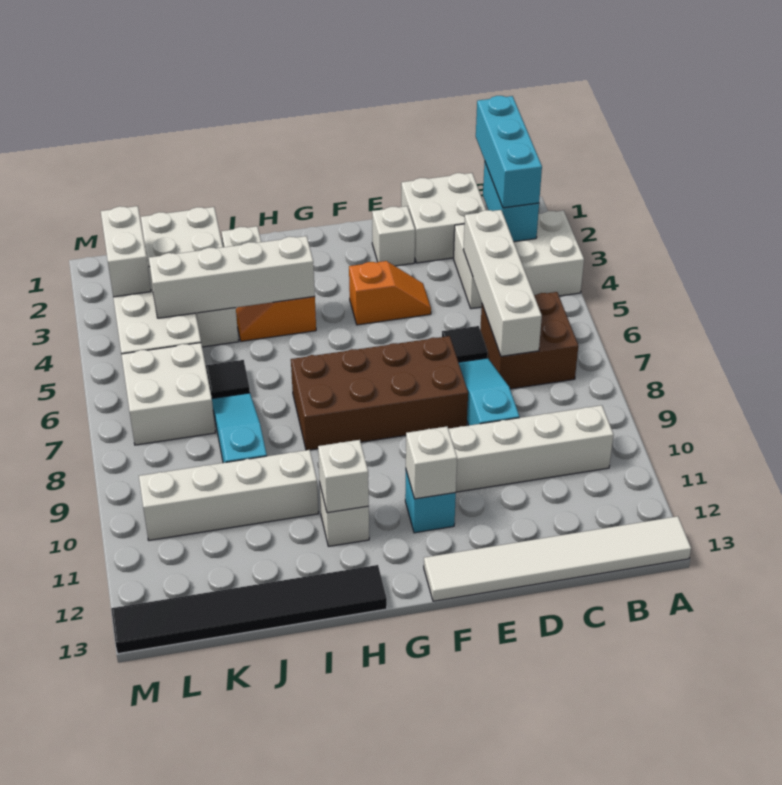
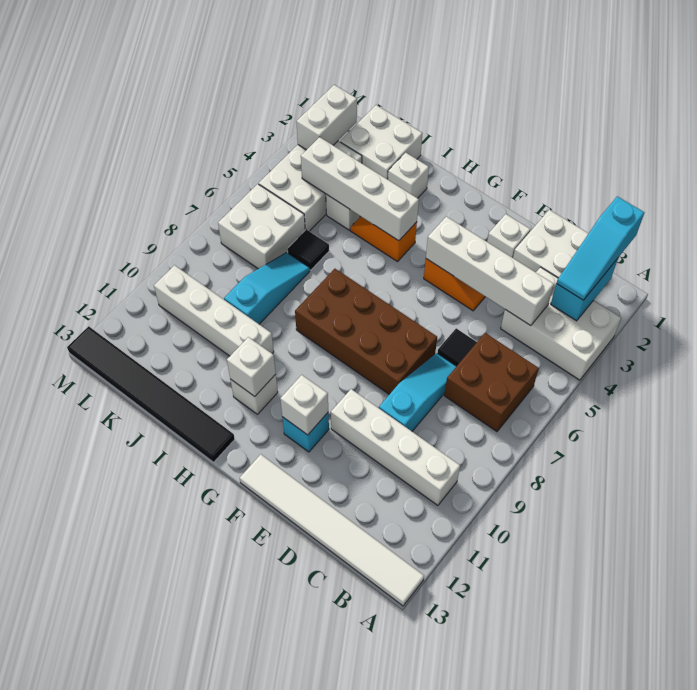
cyan 1x3 brick [476,96,542,208] -> cyan 1x3 slope [556,196,645,300]
white 1x4 brick [463,210,542,356] -> white 1x4 brick turned to [426,216,554,326]

